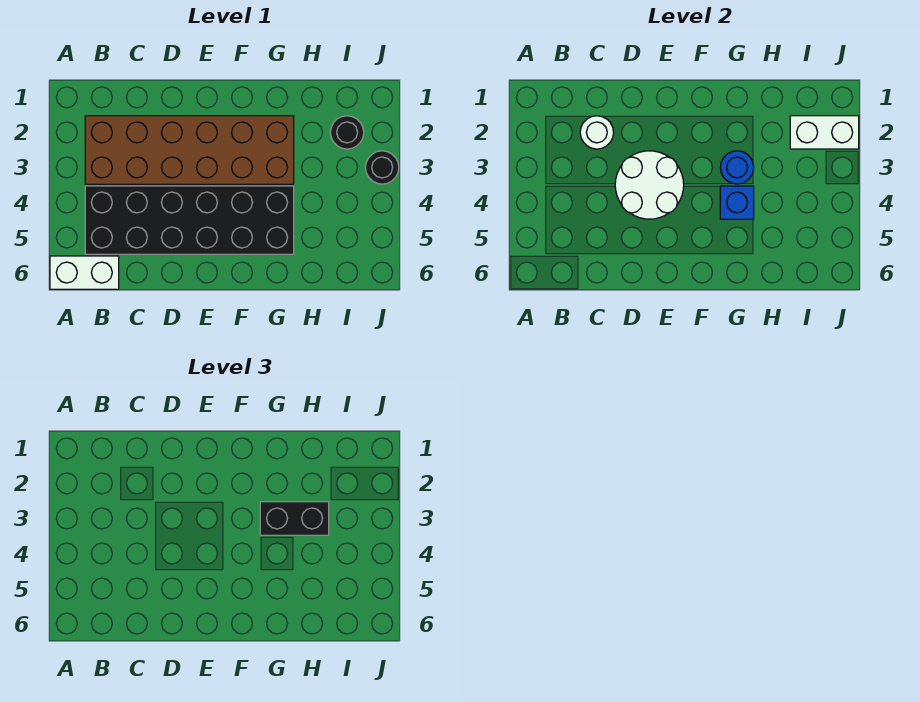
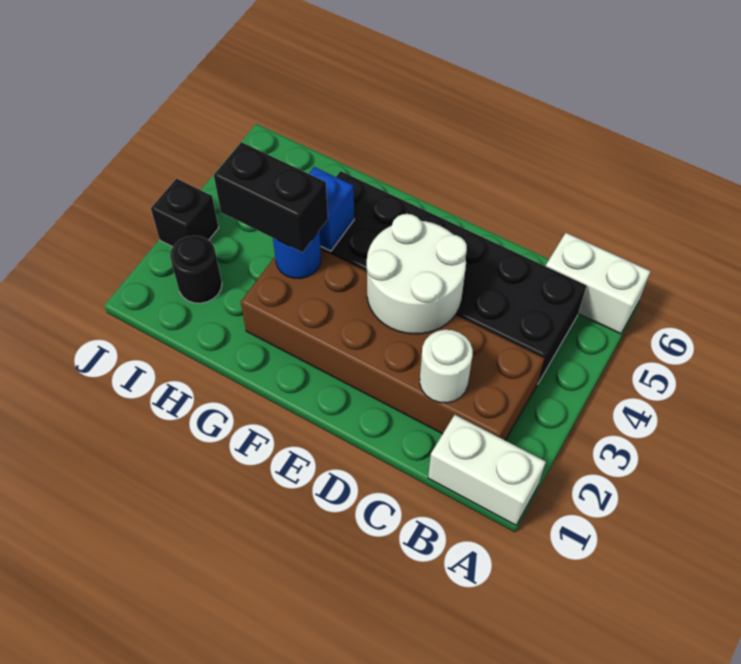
white 1x2 brick [790,116,859,149] -> white 1x2 brick moved to [428,415,546,525]
black 1x1 round brick [366,151,399,184] -> black 1x1 brick [151,179,219,247]

